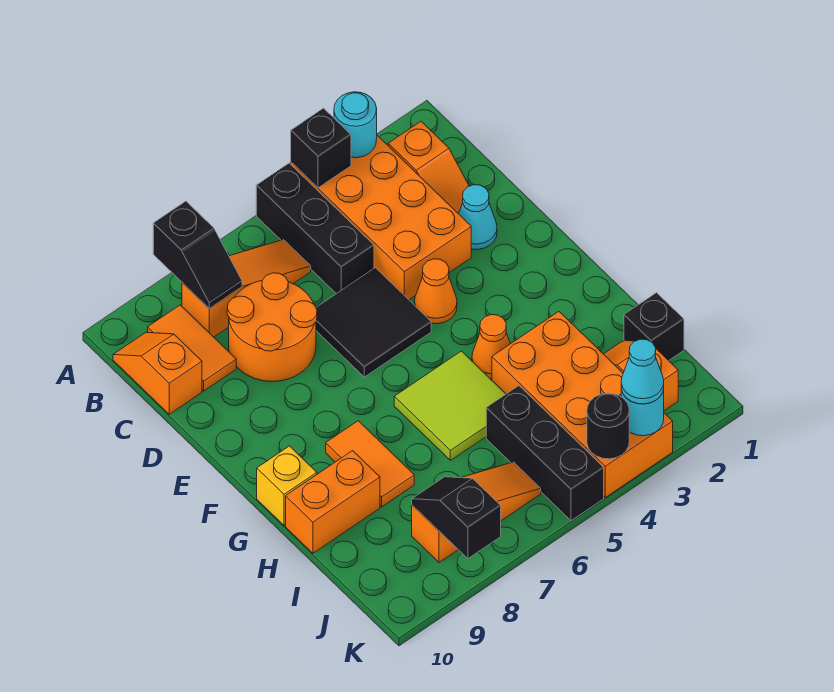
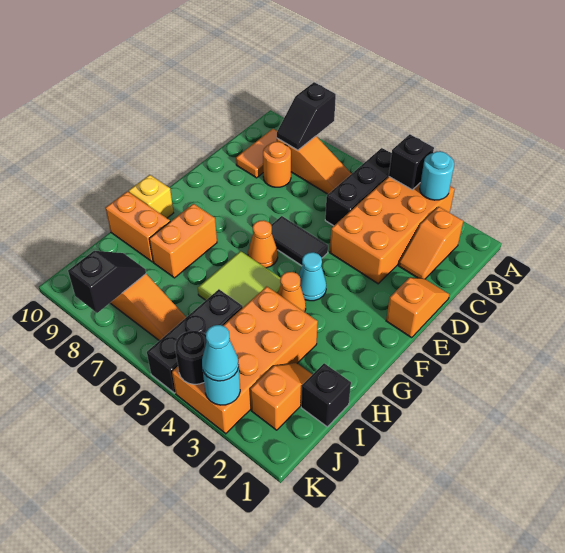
orange 1x2 slope [113,332,202,414] -> orange 1x2 slope moved to [386,278,449,338]
orange 2x2 round brick [227,273,317,381] -> orange 1x1 round brick [263,142,291,187]
cyan 1x1 cone [459,185,497,250] -> cyan 1x1 cone moved to [299,252,326,301]
black 2x2 tile [316,268,431,377] -> black 1x2 tile [271,216,328,266]
orange 1x1 cone [414,259,457,324] -> orange 1x1 cone moved to [248,220,278,268]
orange 1x2 tile [326,421,414,507] -> orange 1x2 brick [149,204,217,278]

